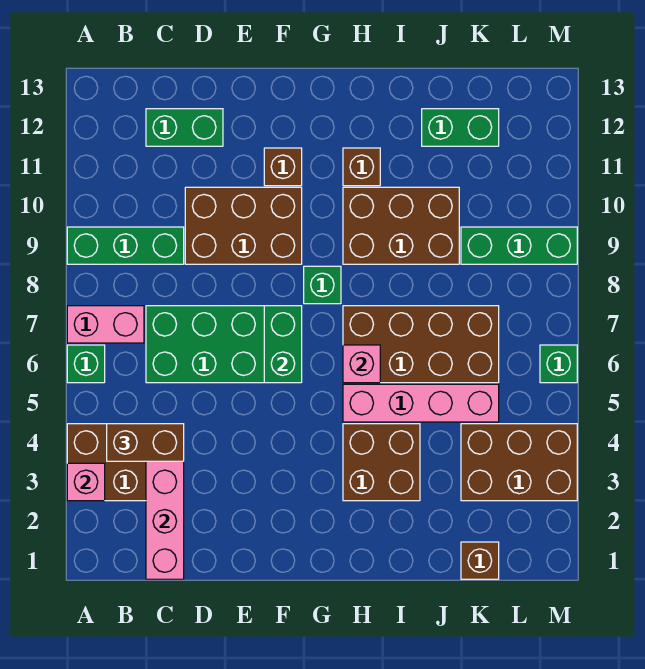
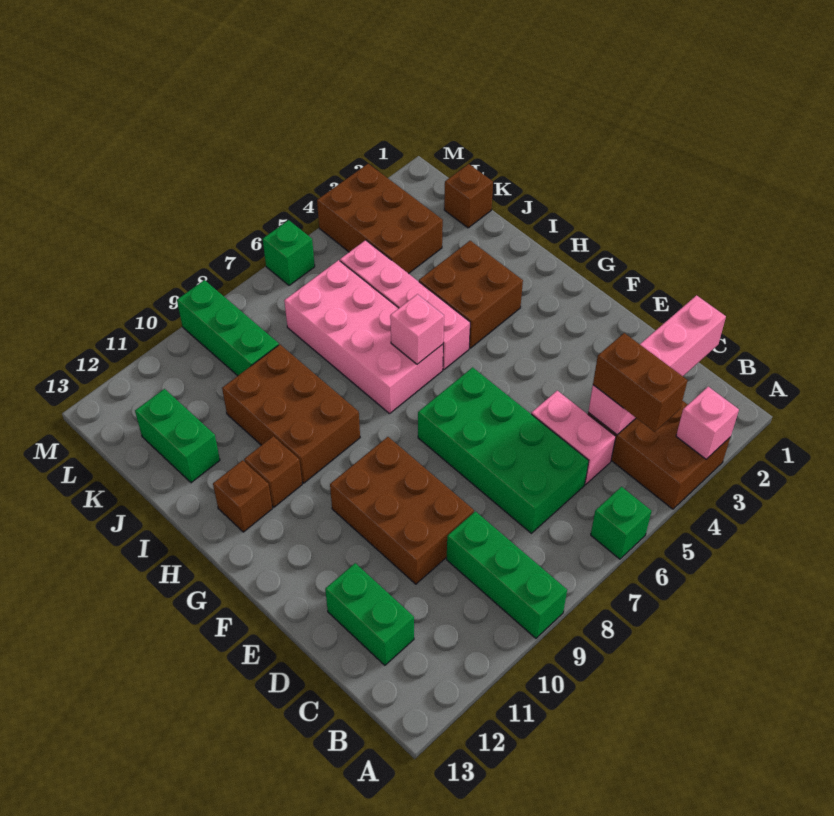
pink 1x2 brick [67,306,144,343] -> pink 1x2 brick moved to [531,391,616,484]
green 1x2 brick [264,306,302,383] -> none
brown 1x1 brick [264,148,302,186] -> brown 1x1 brick moved to [213,460,272,532]
green 1x1 brick [304,266,341,304] -> none
brown 2x4 brick [343,306,499,383] -> pink 2x4 brick [284,260,443,414]

